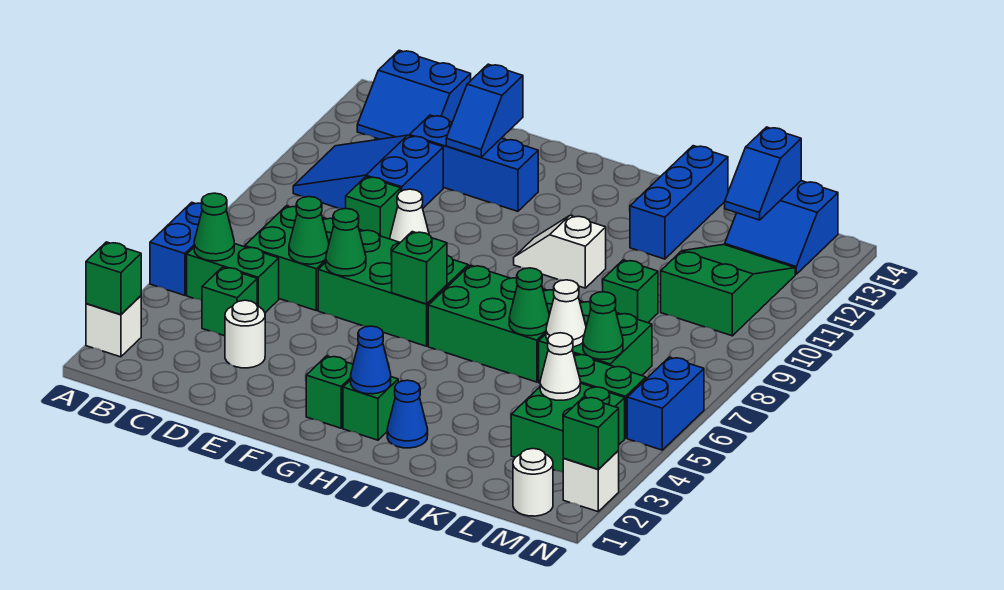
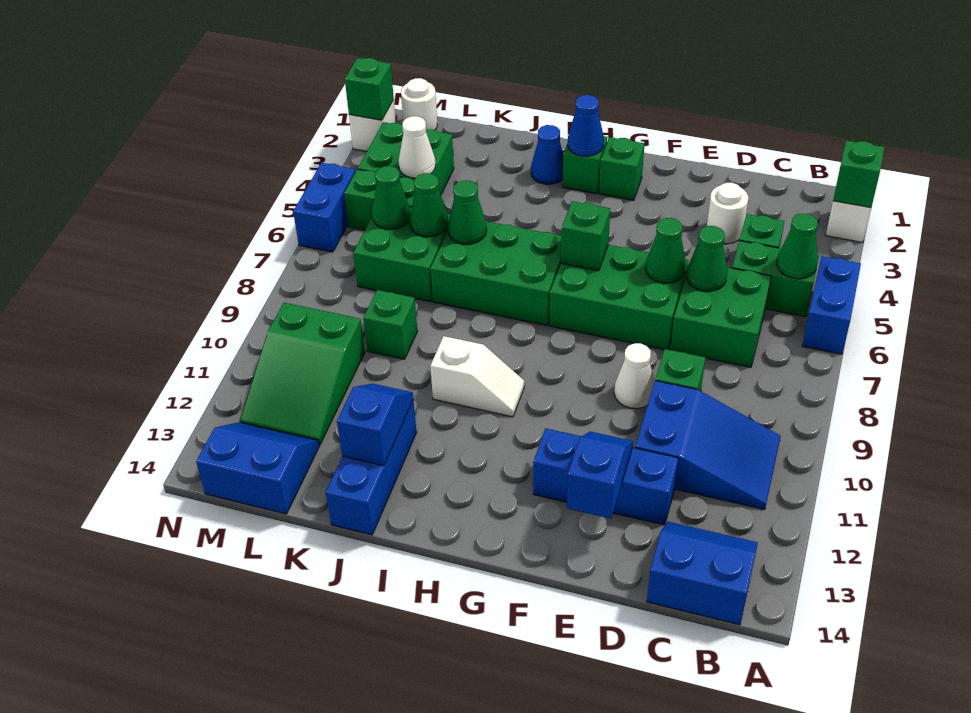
white 1x1 cone [546,280,586,347] -> green 1x1 cone [410,173,448,237]
blue 1x2 slope [724,127,801,220] -> blue 1x2 slope moved to [337,384,413,466]

